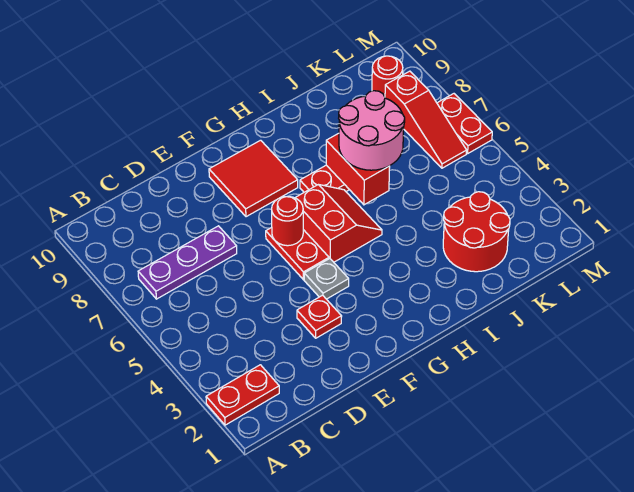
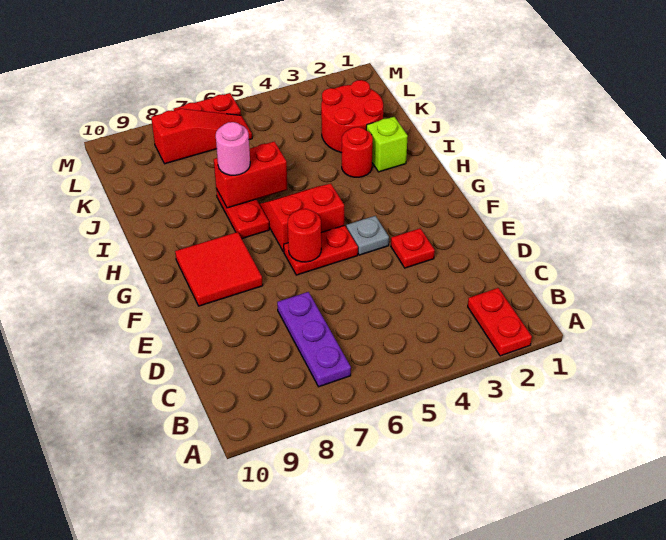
none -> lime 1x1 brick [366,117,408,172]
pink 2x2 round brick [339,91,405,170] -> pink 1x1 round brick [216,122,250,175]
red 1x1 round brick [372,56,403,97] -> red 1x1 round brick moved to [342,127,373,177]

